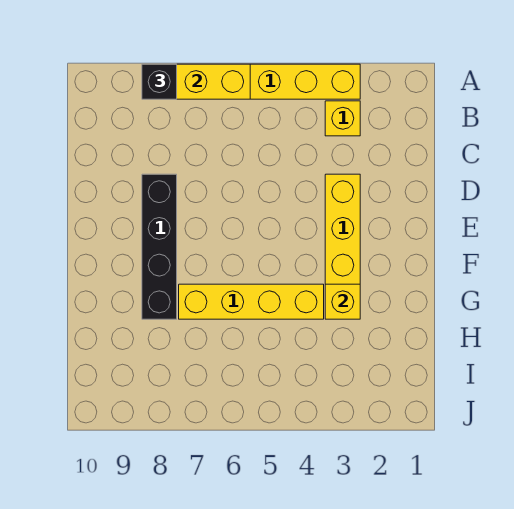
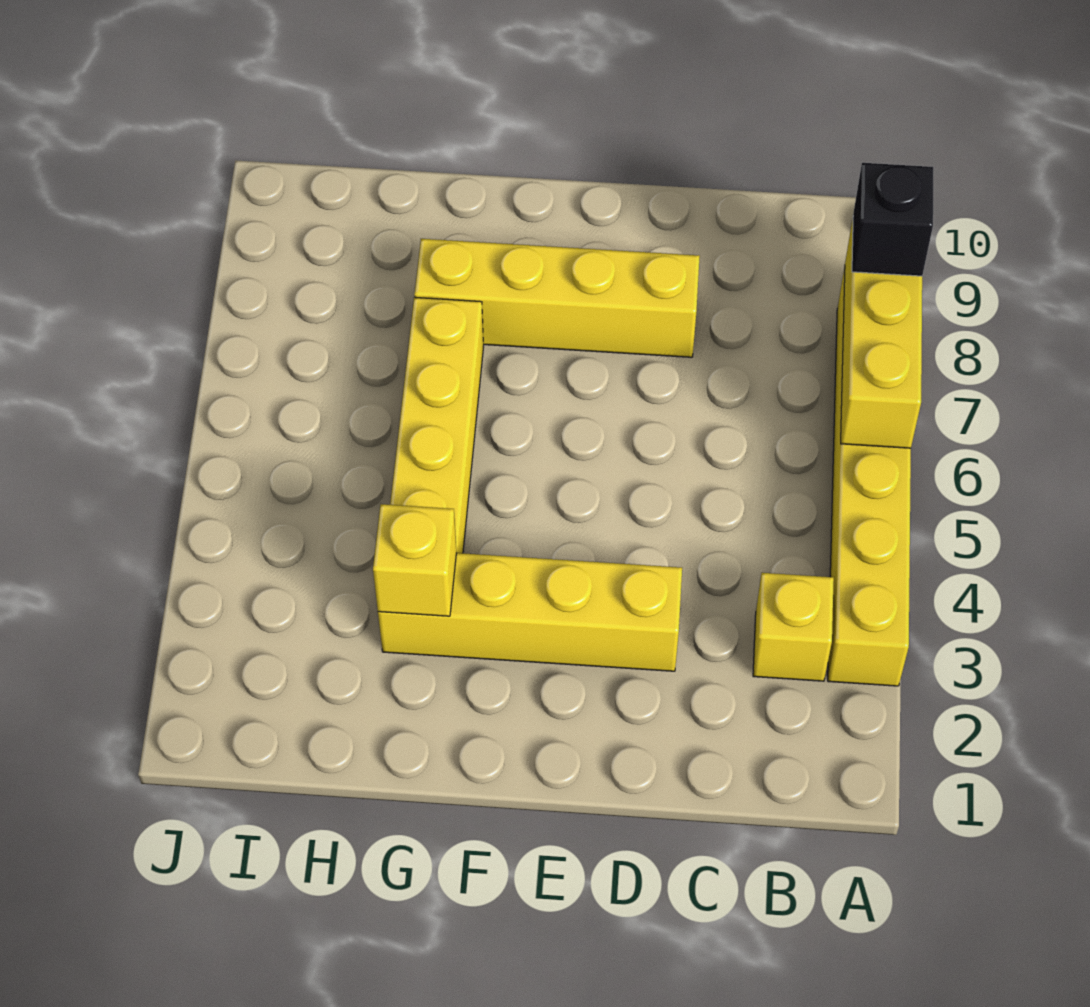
black 1x4 brick [142,174,177,319] -> yellow 1x4 brick [414,239,700,357]

